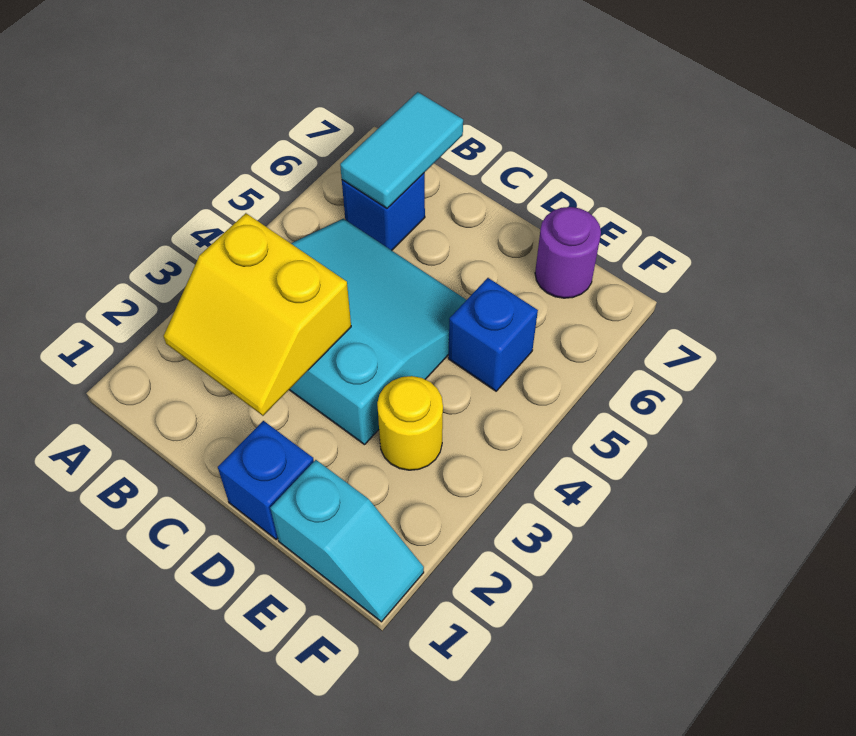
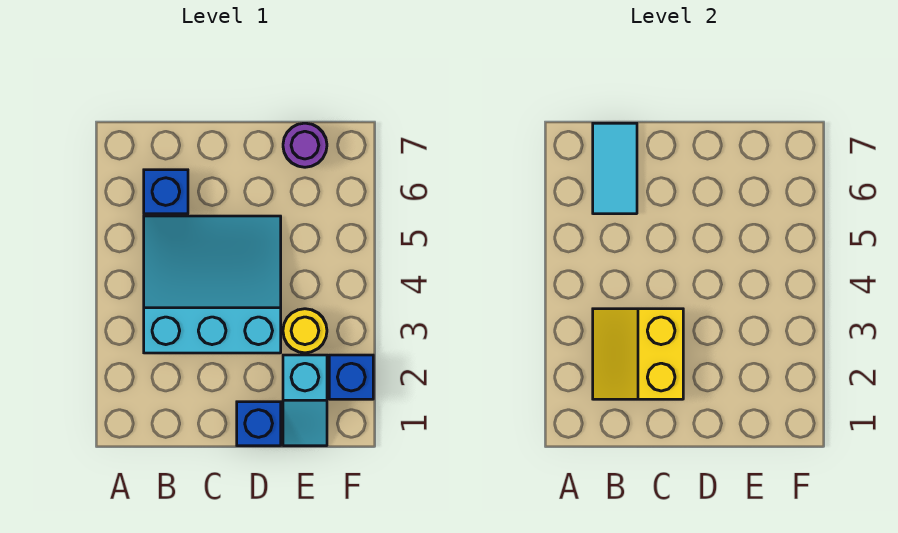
yellow 2x2 slope [164,213,351,416] -> yellow 2x2 slope turned to [593,309,683,399]
cyan 1x2 slope [270,460,424,622] -> cyan 1x2 slope turned to [283,355,327,446]
blue 1x1 brick [448,278,538,391] -> blue 1x1 brick moved to [329,355,373,399]

